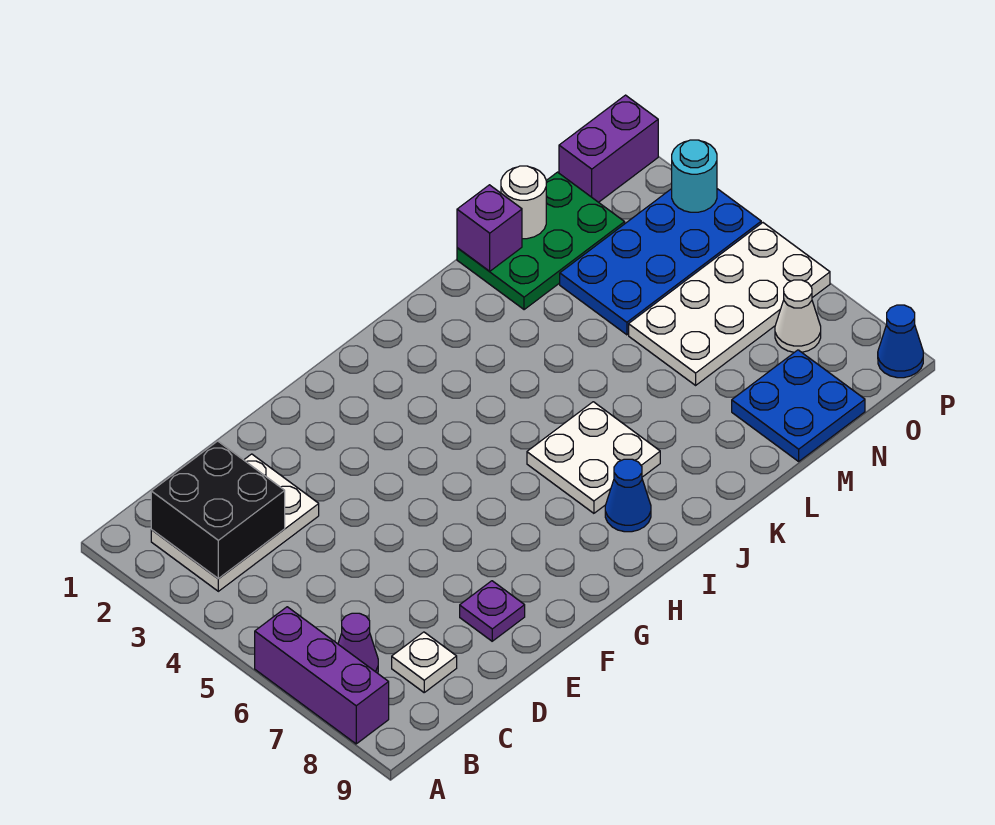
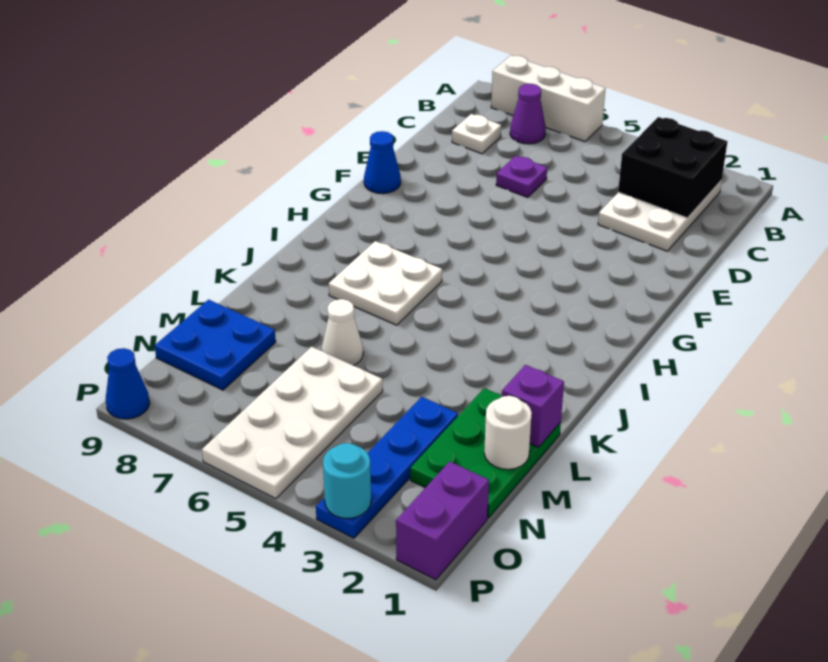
purple 1x3 brick [255,607,389,744] -> white 1x3 brick [491,55,606,142]
purple 1x1 plate [460,581,525,641] -> purple 1x1 plate moved to [496,156,547,197]
blue 1x1 cone [605,459,651,532] -> blue 1x1 cone moved to [364,131,401,194]
blue 2x4 plate [560,189,761,335] -> blue 1x4 plate [316,397,458,538]
white 1x1 cone [775,280,821,352] -> white 1x1 cone moved to [321,299,363,366]

